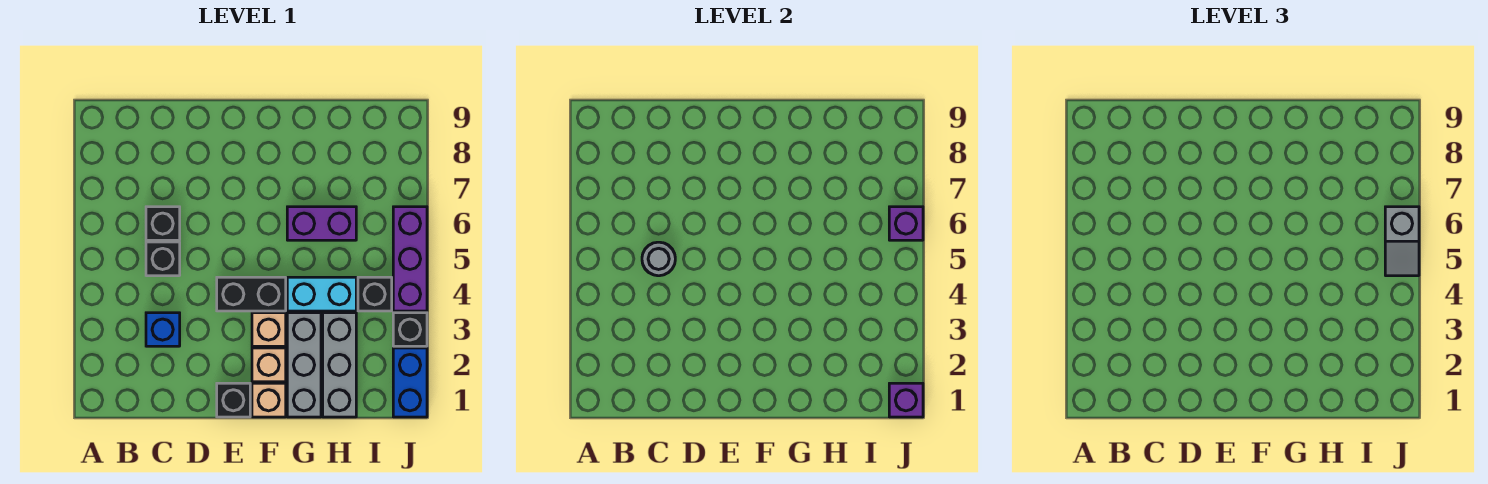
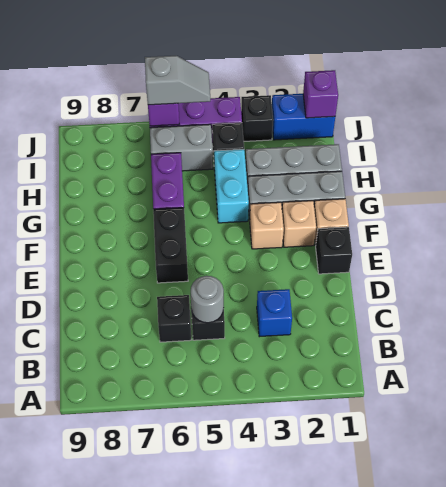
black 1x2 brick [217,277,286,311] -> black 1x2 brick moved to [153,208,188,283]
none -> grey 1x2 brick [150,124,213,171]

